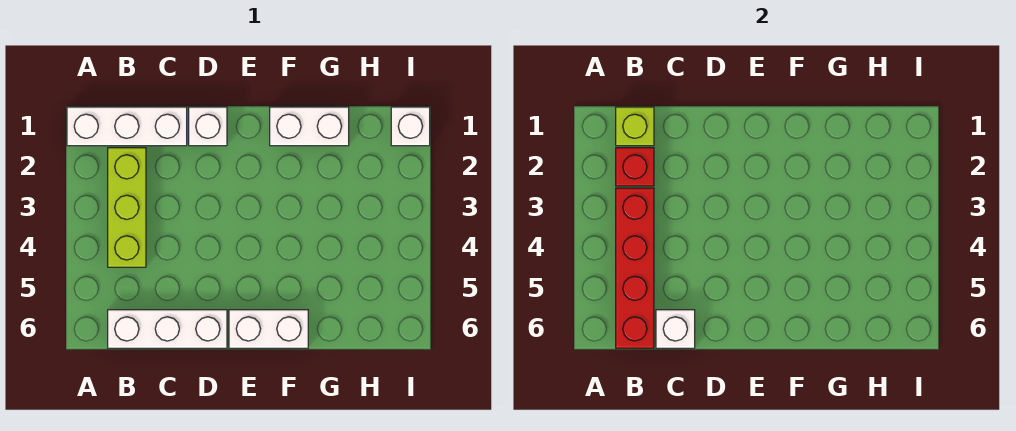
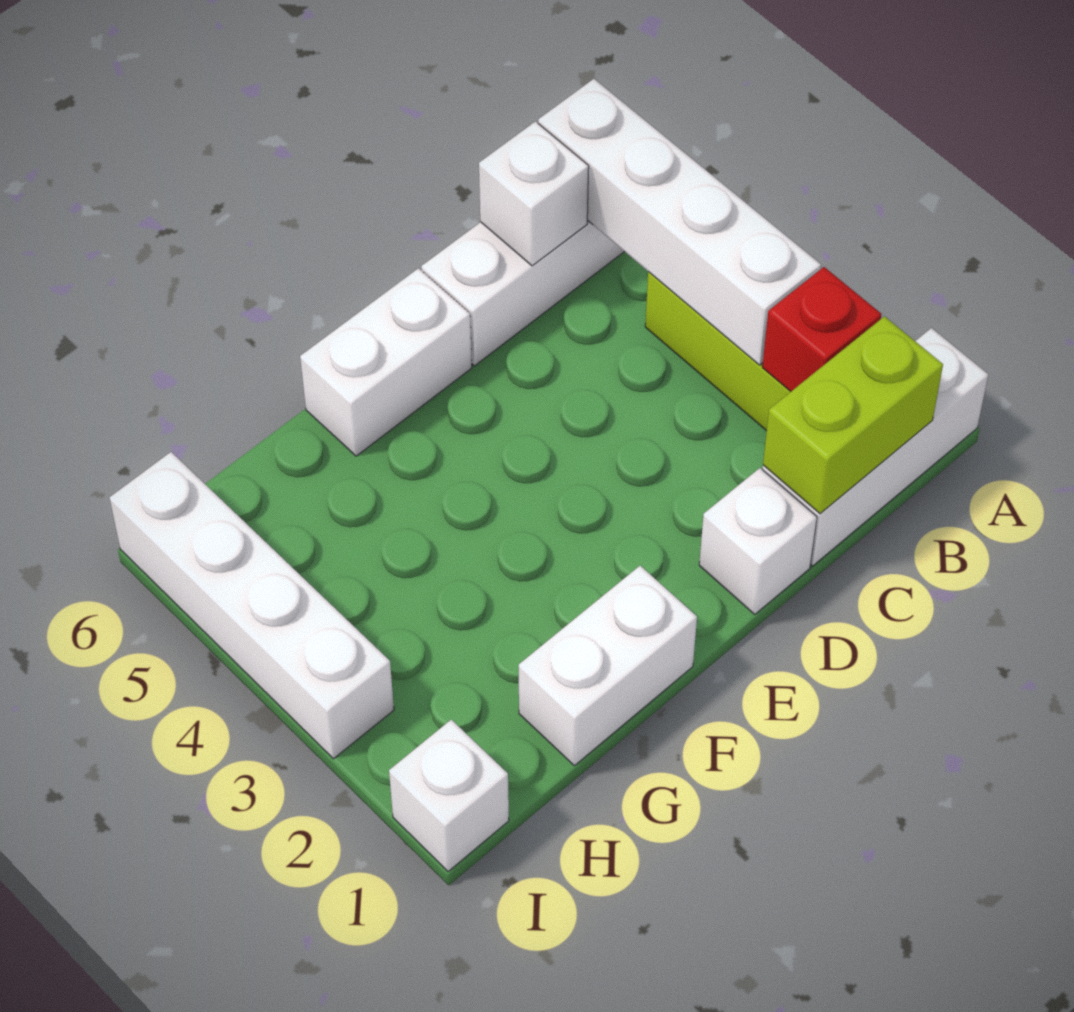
lime 1x1 brick [616,107,654,146] -> lime 1x2 brick [763,316,943,514]
red 1x4 brick [616,188,654,348] -> white 1x4 brick [538,79,821,365]
none -> white 1x4 brick [110,452,394,759]

